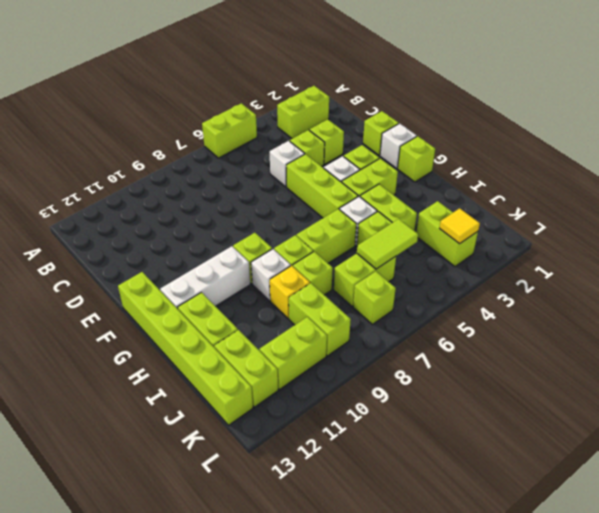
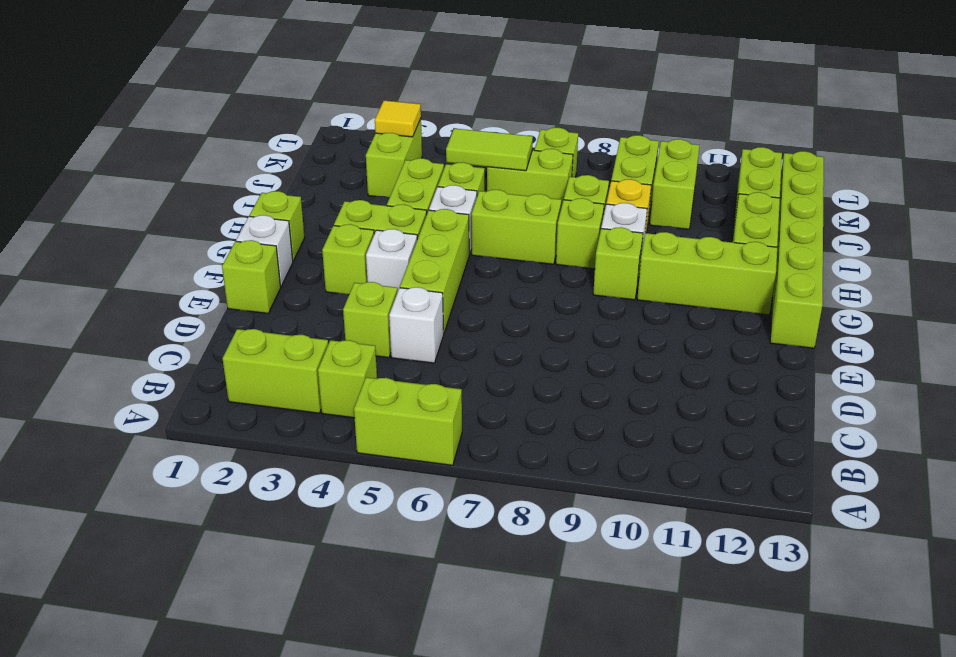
lime 1x1 brick [309,119,344,164] -> lime 1x1 brick moved to [318,340,377,418]
white 1x3 brick [160,246,250,309] -> lime 1x3 brick [637,232,777,315]
lime 1x2 brick [260,317,327,390] -> lime 1x2 brick turned to [650,139,700,229]

